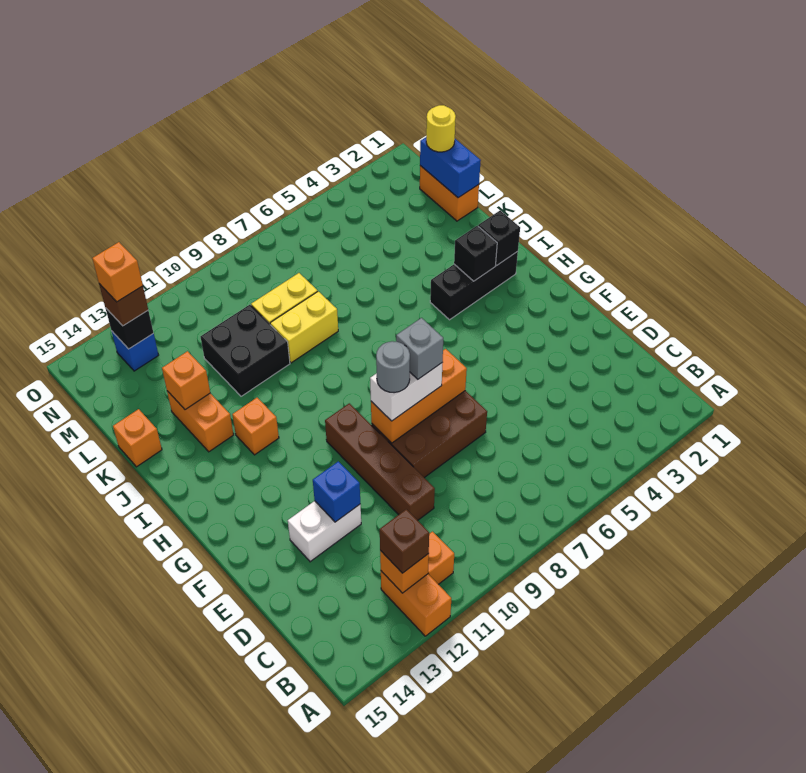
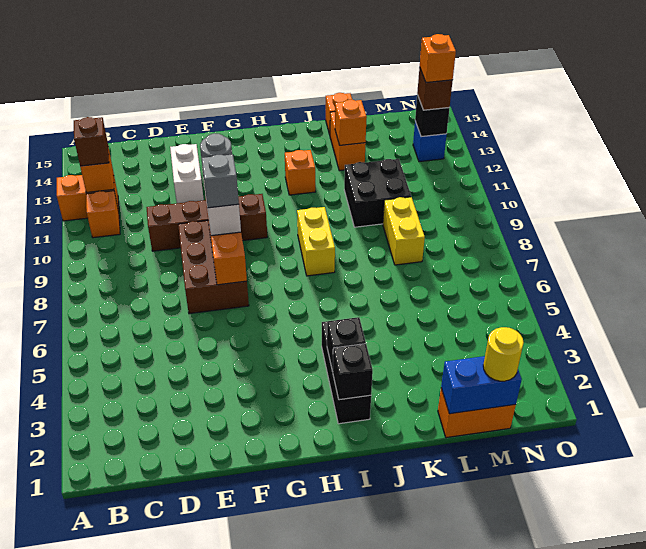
blue 1x1 brick [313,461,360,522] -> none
orange 1x2 brick [167,391,234,452] -> orange 1x2 brick turned to [330,112,366,171]
yellow 1x2 brick [270,291,338,363] -> yellow 1x2 brick moved to [297,207,335,276]

